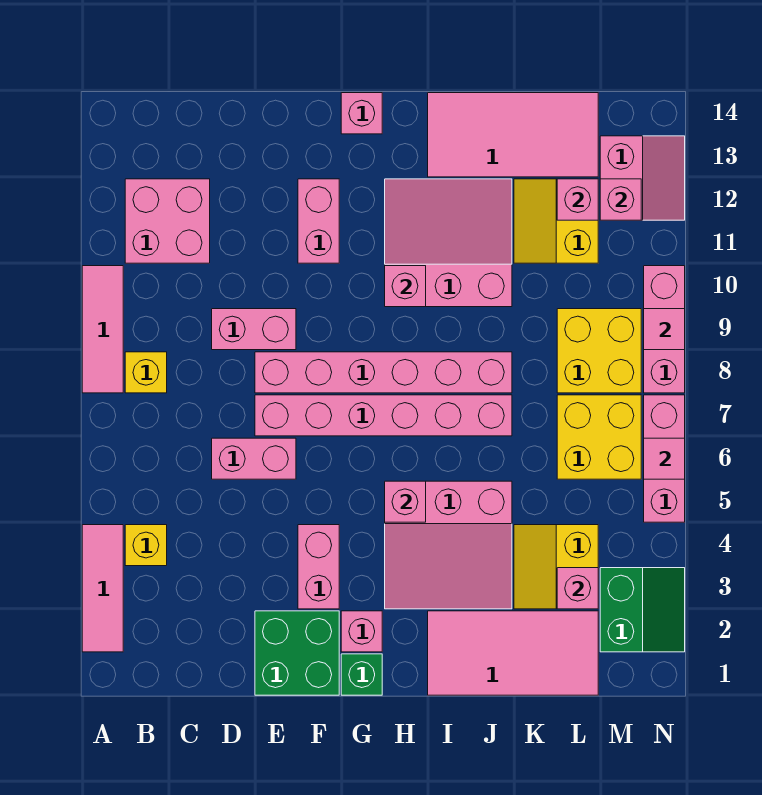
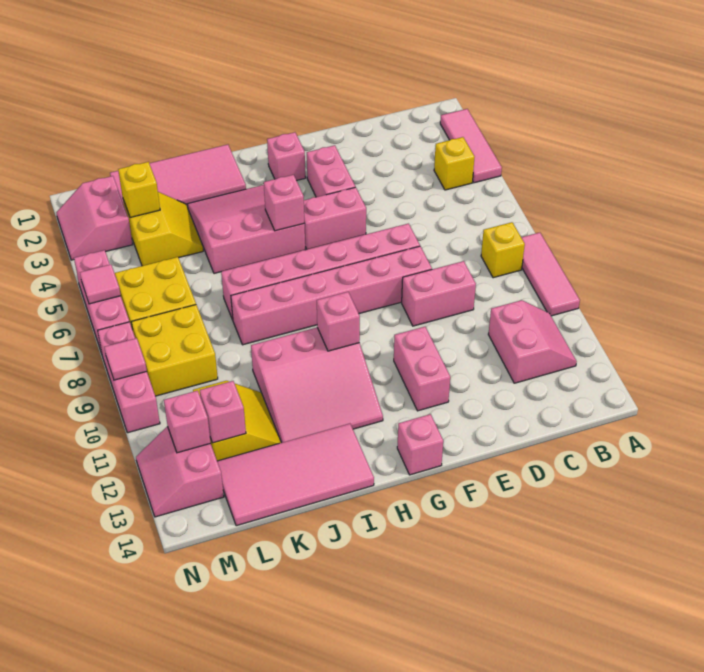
pink 2x2 brick [125,179,210,263] -> pink 2x2 slope [488,300,577,383]
pink 1x2 brick [212,438,296,479] -> pink 1x2 brick moved to [304,187,366,249]
green 2x2 brick [255,611,339,695] -> none
green 1x1 brick [341,654,382,695] -> none
pink 1x1 brick [557,568,598,609] -> yellow 1x1 brick [118,162,160,218]
green 2x2 slope [600,568,685,652] -> pink 2x2 slope [56,176,133,260]

